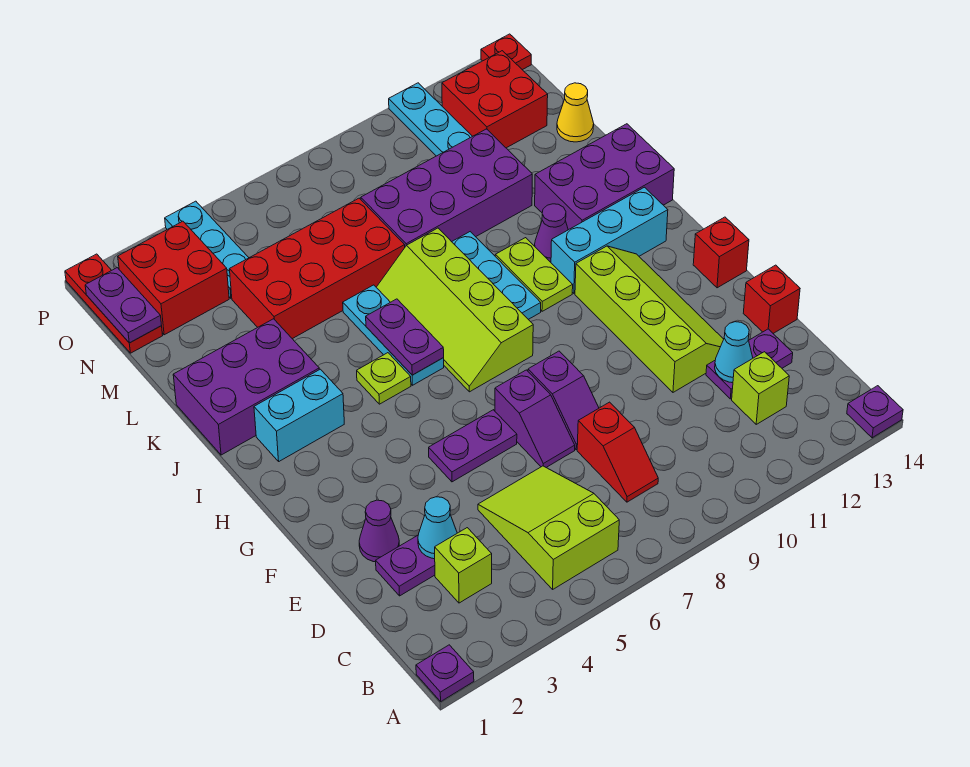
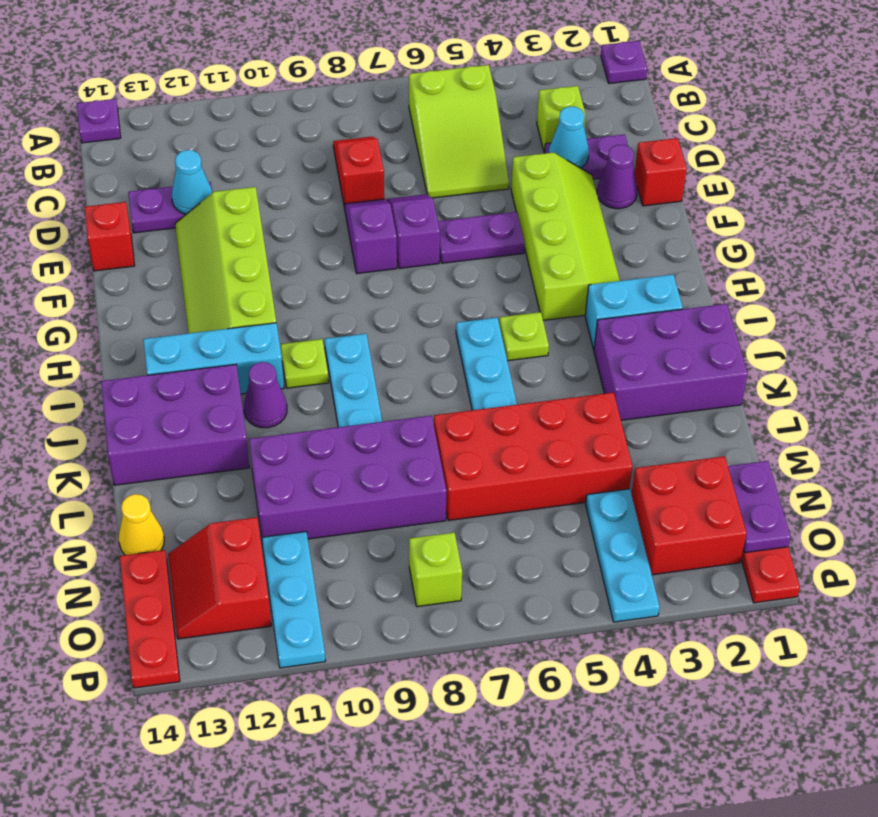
lime 1x1 brick [732,352,789,424] -> lime 1x1 brick moved to [409,533,462,607]
red 1x1 brick [693,217,749,288] -> red 1x1 brick moved to [635,138,687,206]
lime 2x4 slope [376,228,533,392] -> lime 2x4 slope moved to [511,152,620,320]
purple 1x2 plate [366,299,444,375] -> none
lime 1x2 plate [495,238,573,311] -> lime 1x1 plate [280,339,329,388]
red 2x2 brick [442,51,548,148] -> red 2x2 slope [168,517,271,639]
red 1x1 plate [481,34,531,70] -> red 1x3 plate [120,550,180,688]

